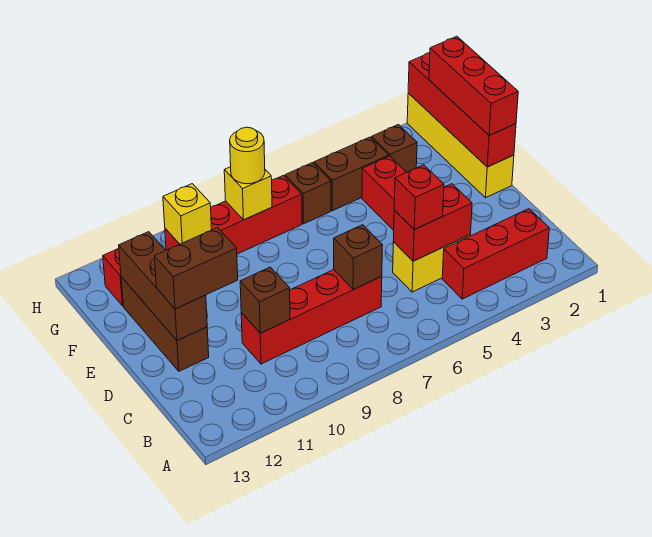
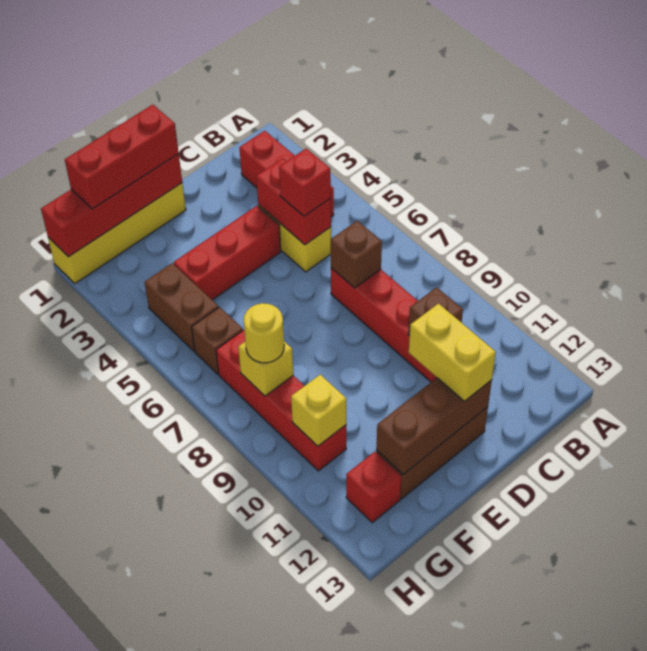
brown 1x2 brick [154,228,238,309] -> yellow 1x2 brick [409,304,496,401]
brown 1x1 brick [372,125,417,172] -> none

